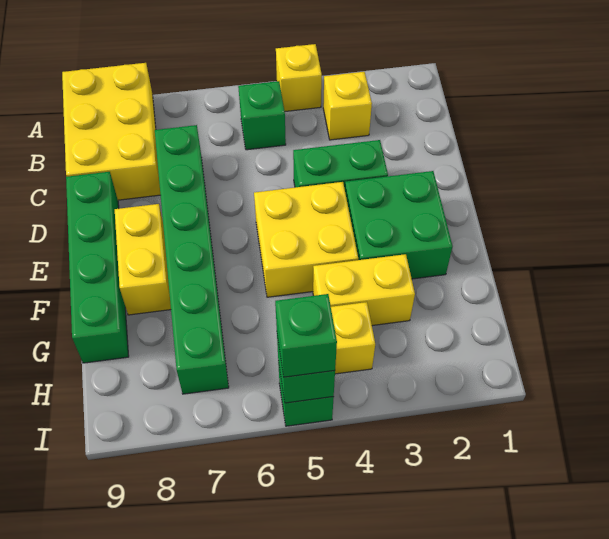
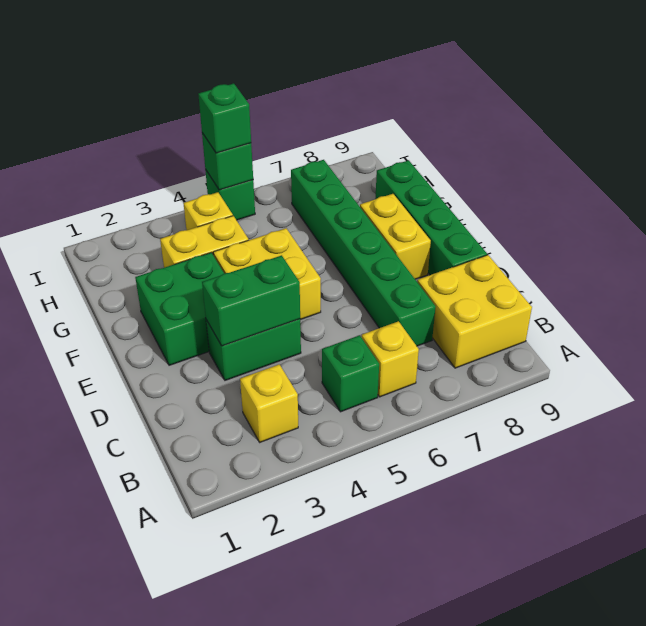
yellow 1x1 brick [276,44,322,111] -> yellow 1x1 brick moved to [362,321,419,397]
yellow 2x3 brick [62,63,160,200] -> yellow 2x2 brick [417,255,532,368]
none -> green 1x2 brick [202,255,300,346]

